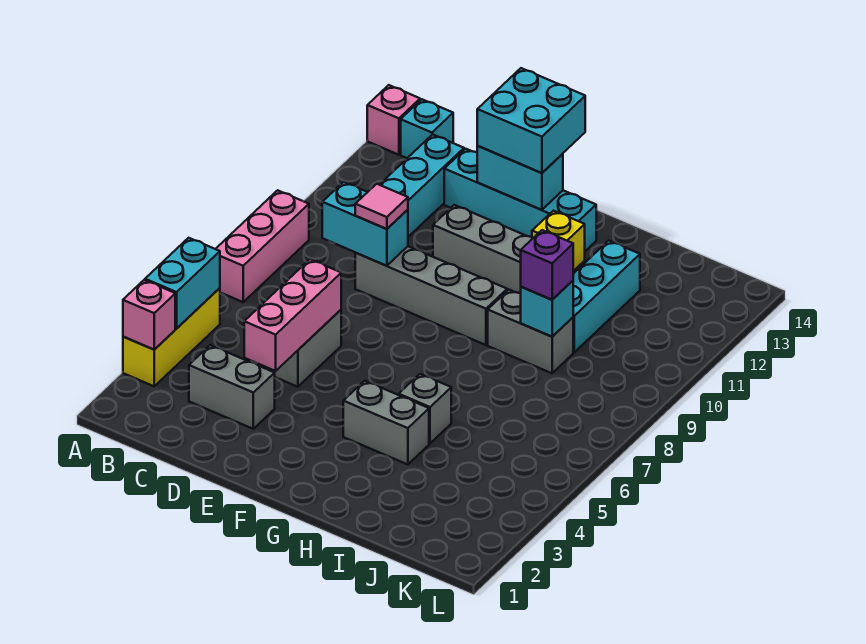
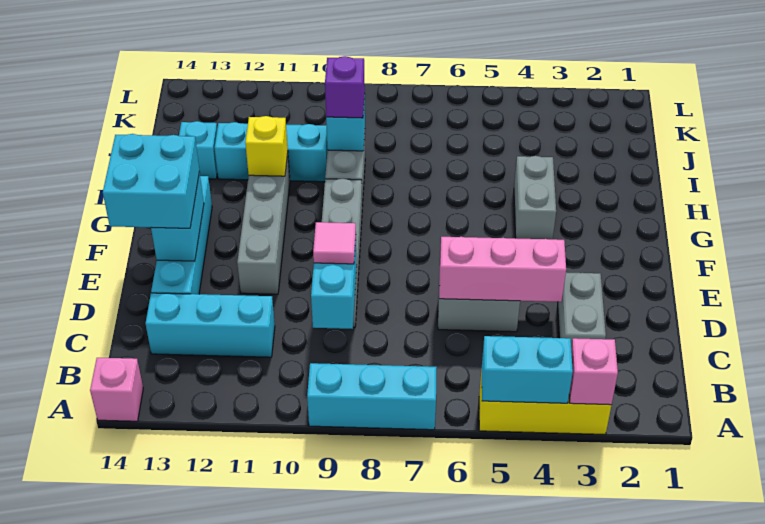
pink 1x3 brick [216,190,309,302] -> cyan 1x3 brick [307,363,437,430]
cyan 1x1 brick [401,99,453,158] -> cyan 1x1 brick moved to [179,121,217,179]
grey 1x1 brick [399,374,451,443] -> none

